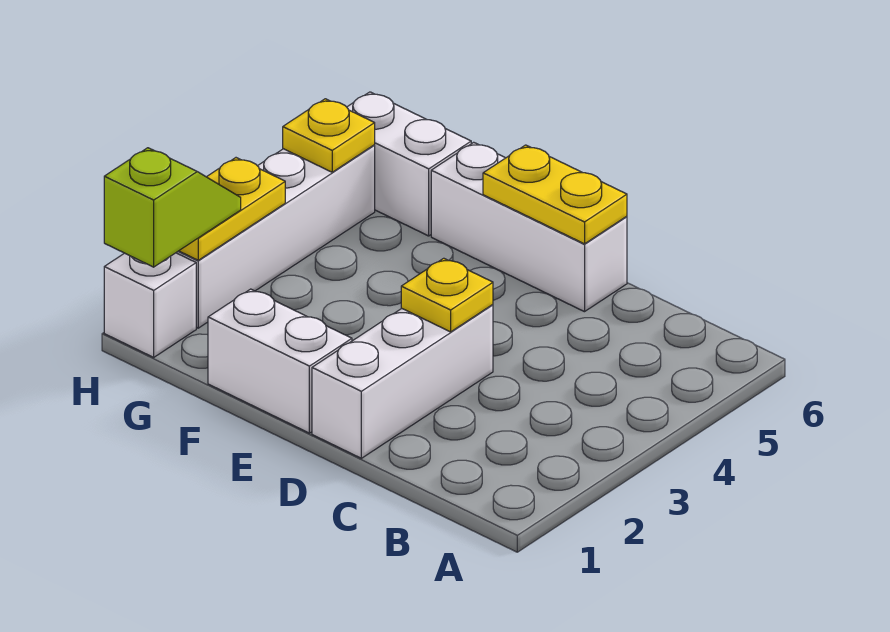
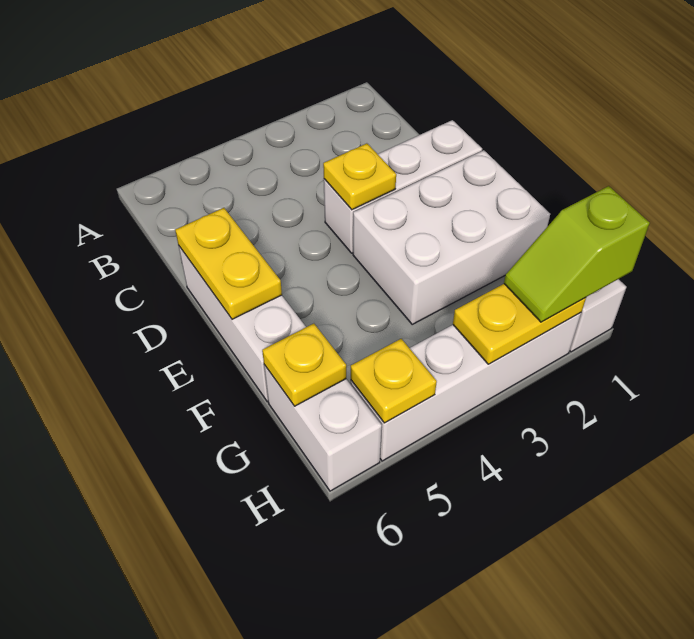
white 1x2 brick [208,289,352,433] -> white 2x3 brick [353,150,550,324]
none -> yellow 1x1 plate [262,324,346,406]

